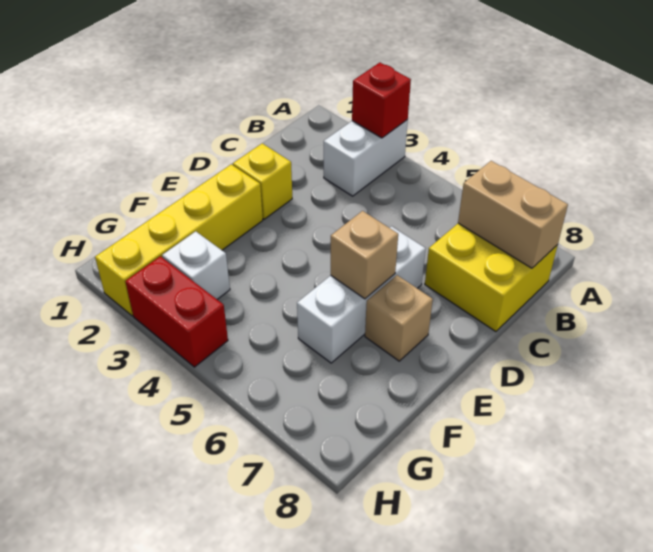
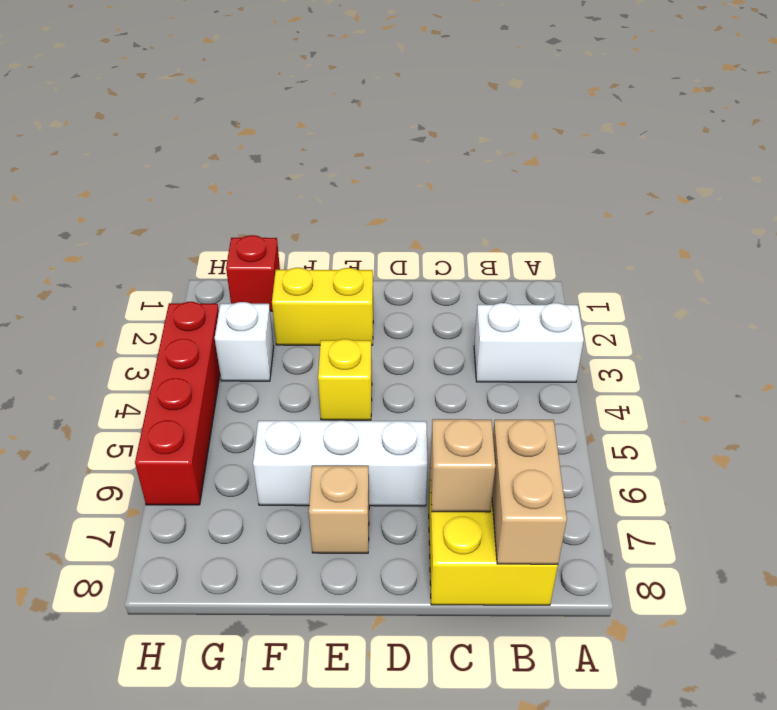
red 1x1 brick [352,63,411,138] -> red 1x1 brick moved to [226,235,280,311]
yellow 1x1 brick [233,143,292,219] -> yellow 1x1 brick moved to [318,339,372,420]
yellow 1x4 brick [95,164,263,316] -> yellow 1x2 brick [272,268,373,345]
tan 1x1 brick [331,211,398,299] -> tan 1x1 brick moved to [430,419,495,512]
red 1x2 brick [125,256,228,367] -> red 1x4 brick [135,302,220,505]

